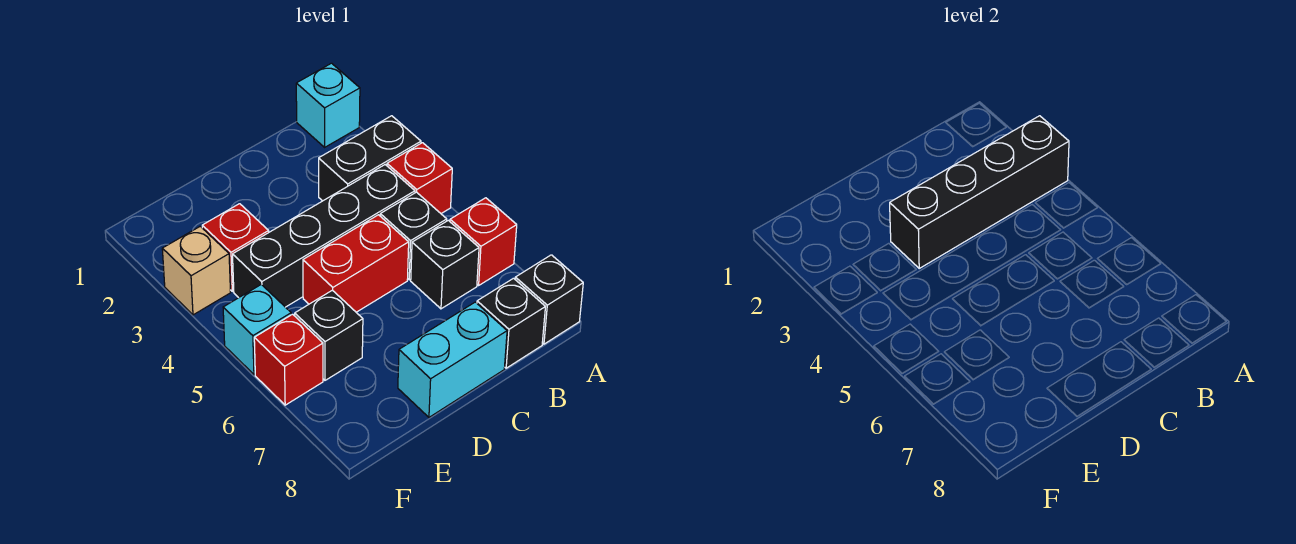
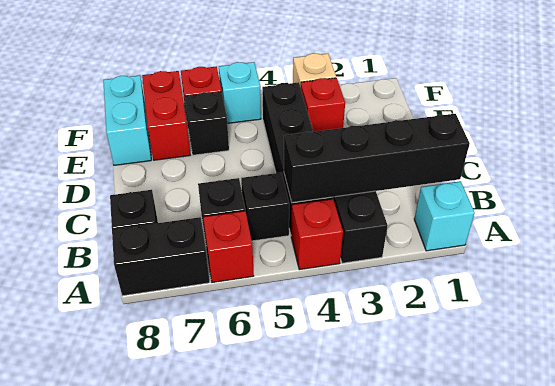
black 1x4 brick [890,116,1069,268] -> black 1x4 brick turned to [284,114,470,202]
black 1x1 brick [515,255,583,344] -> black 1x2 brick [112,217,210,296]
red 1x2 brick [303,215,409,312] -> red 1x2 brick moved to [142,71,190,160]
cyan 1x2 brick [398,302,507,417] -> cyan 1x2 brick moved to [103,75,151,165]

